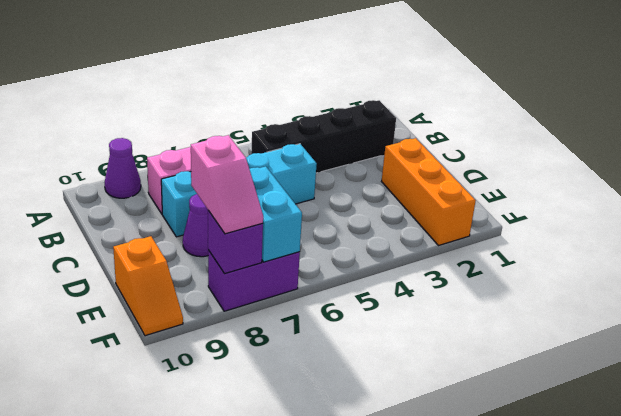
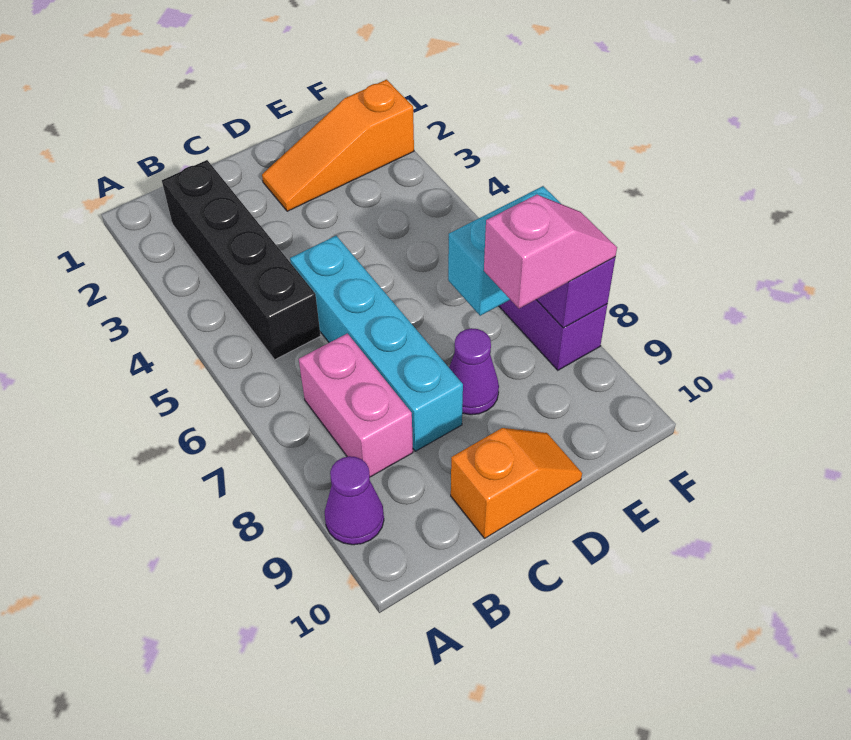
orange 1x3 brick [382,138,476,246] -> orange 1x3 slope [262,80,414,211]
orange 1x2 slope [113,236,183,336] -> orange 1x2 slope moved to [451,428,582,538]

